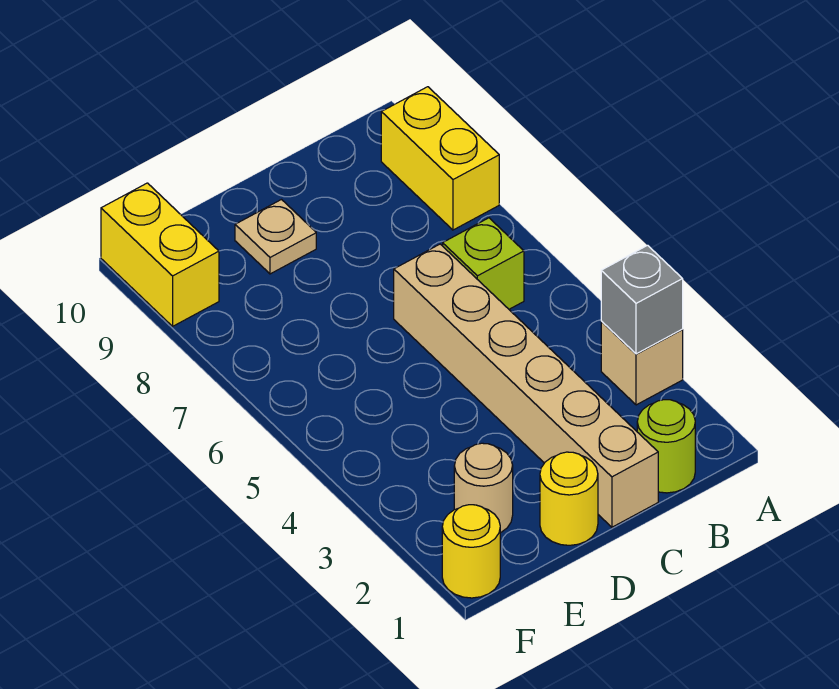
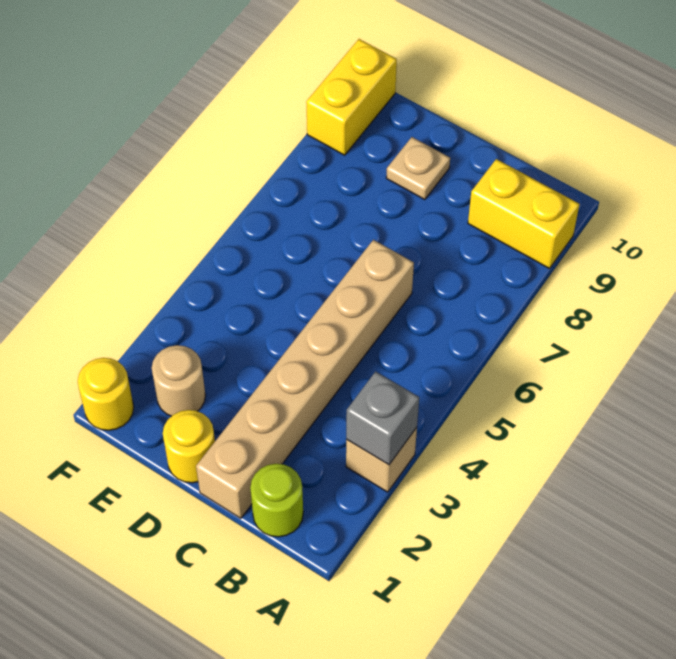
yellow 1x2 brick [381,87,499,230] -> yellow 1x2 brick turned to [468,159,580,269]
lime 1x1 brick [443,218,524,309] -> none

